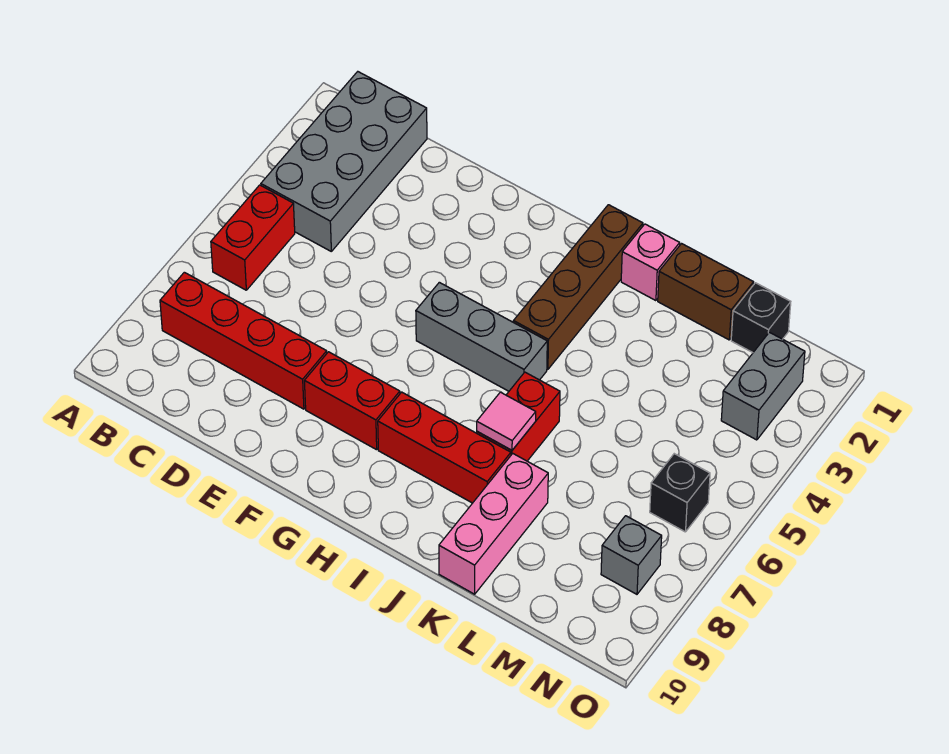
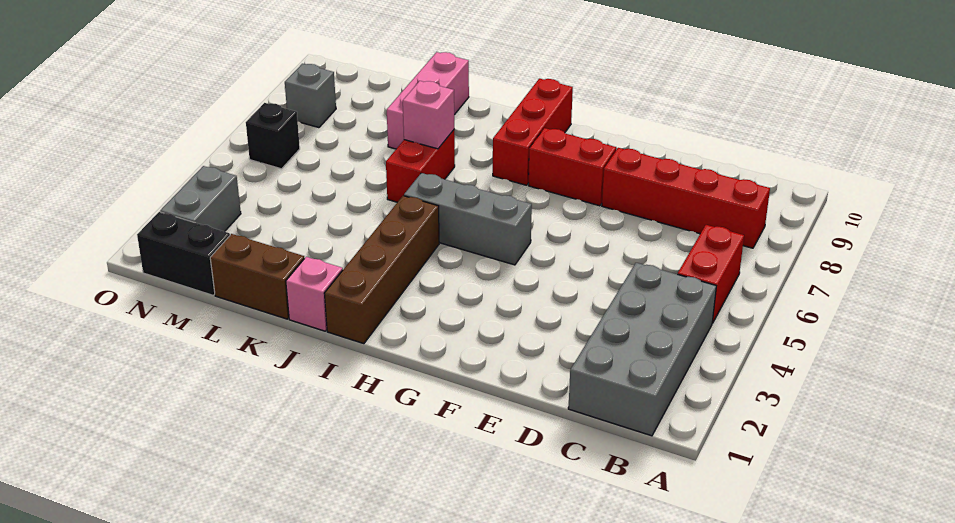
red 1x3 brick [378,392,511,503] -> red 1x3 brick turned to [493,79,573,185]
pink 1x1 tile [477,392,536,450] -> pink 1x1 brick [403,81,454,149]
black 1x1 brick [731,283,791,353] -> black 1x2 brick [137,212,230,295]

